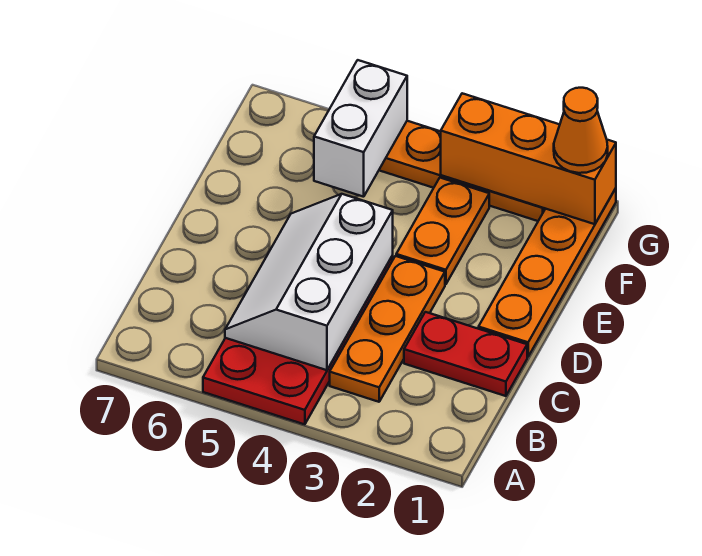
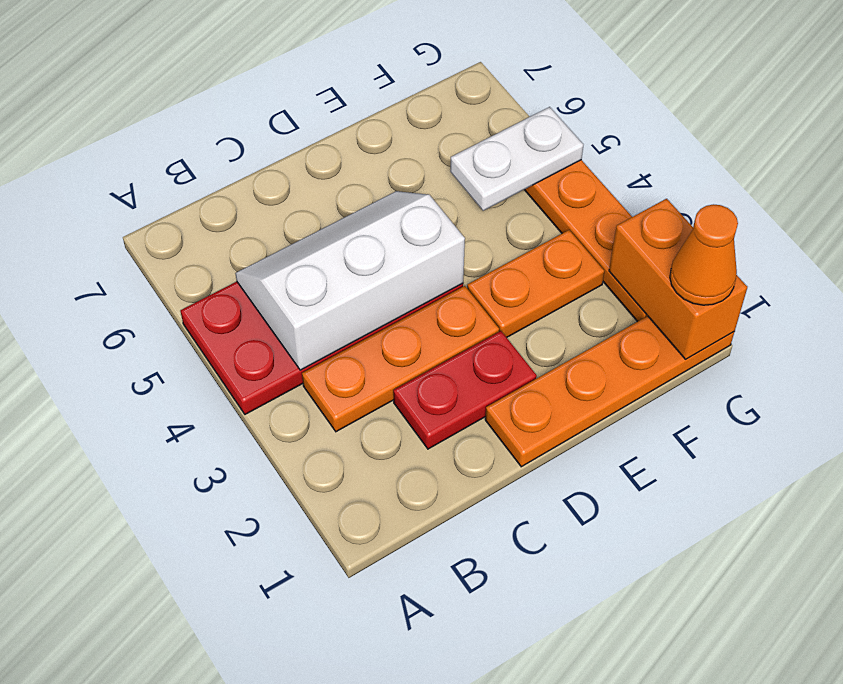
red 1x2 plate [404,312,527,396] -> red 1x2 plate turned to [393,331,537,449]
white 1x2 brick [314,60,407,197] -> white 1x2 plate [450,107,583,211]
orange 1x3 brick [441,93,616,224] -> orange 1x2 brick [609,199,747,359]

